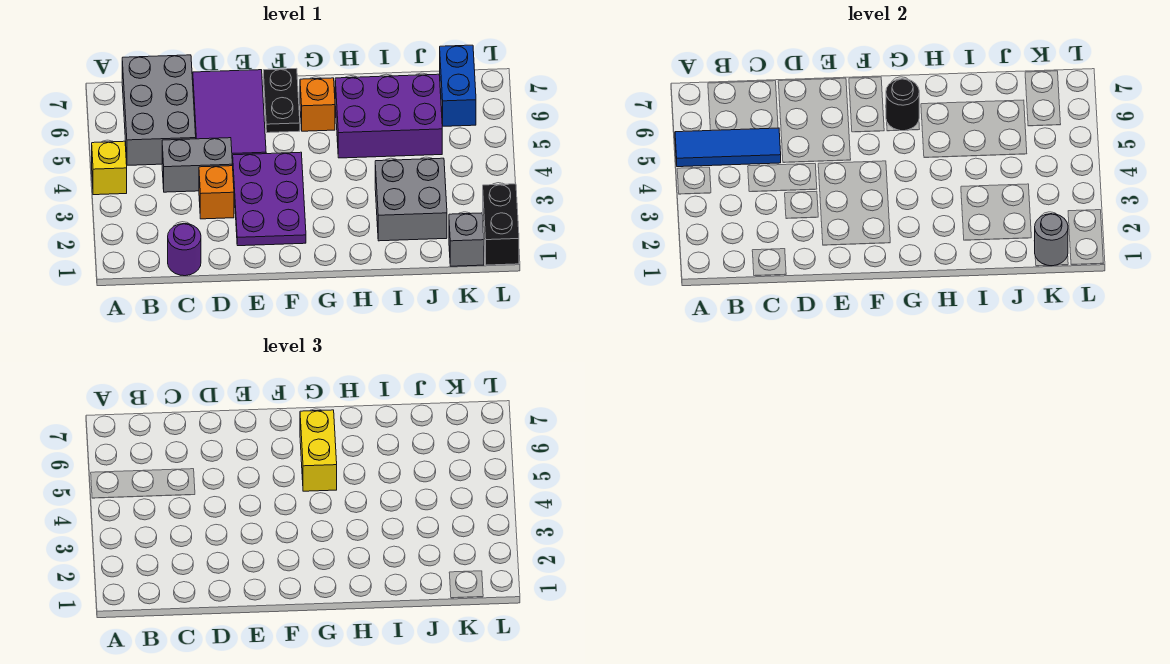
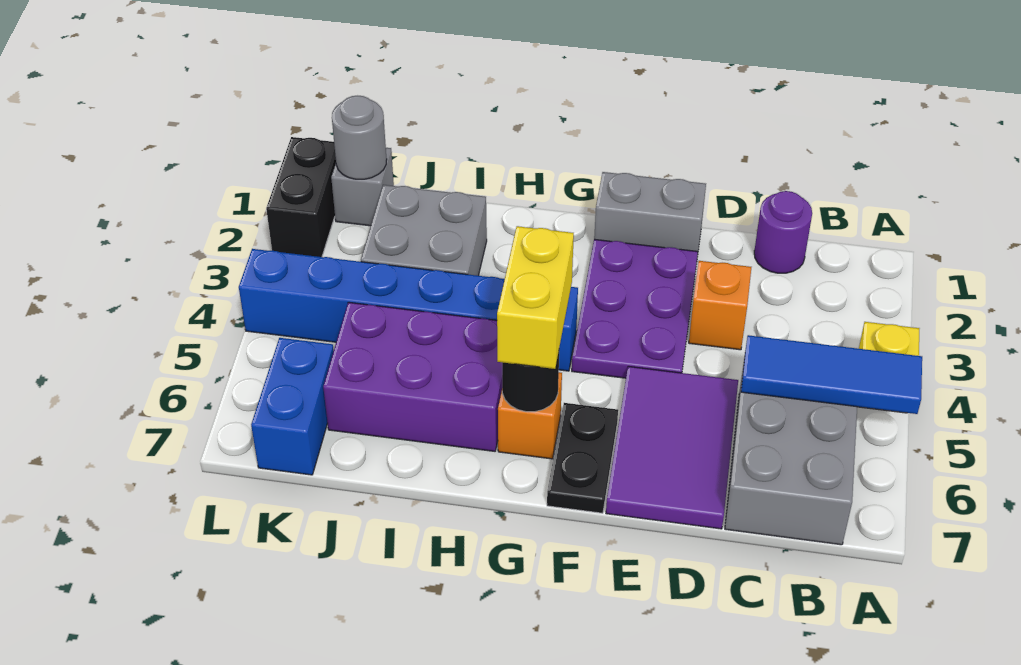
grey 1x2 brick [162,138,232,192] -> grey 1x2 brick moved to [594,172,706,257]
none -> blue 1x6 brick [239,249,578,371]

